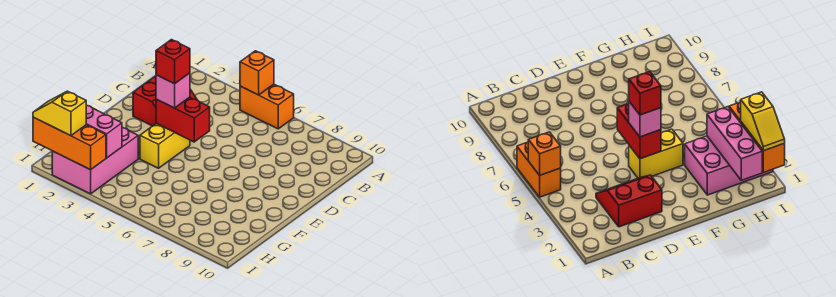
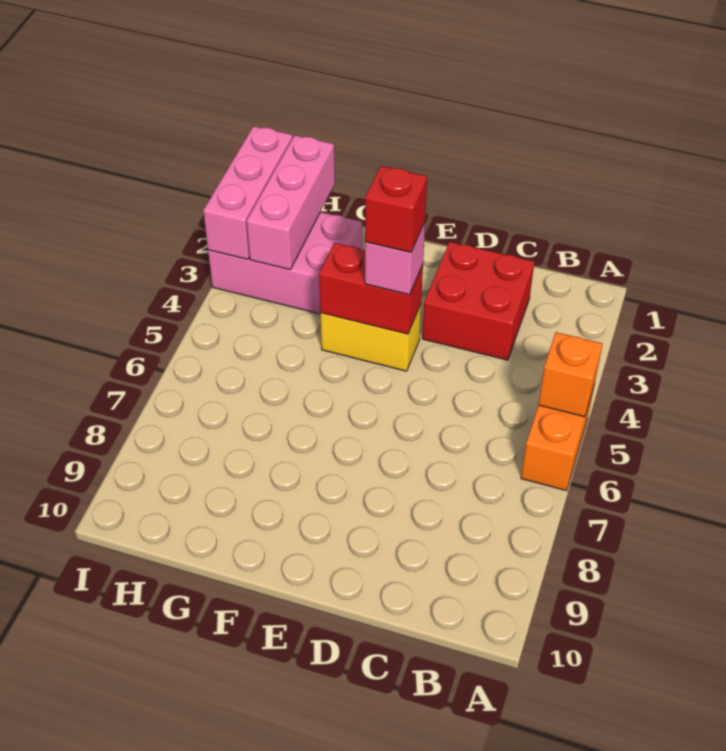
red 2x2 slope [133,76,197,126] -> red 2x2 brick [422,242,534,360]
red 1x2 brick [156,97,210,142] -> red 1x2 brick turned to [319,243,423,334]
orange 1x3 brick [33,117,106,170] -> pink 1x3 brick [203,126,293,259]
yellow 1x2 slope [33,91,86,136] -> none

